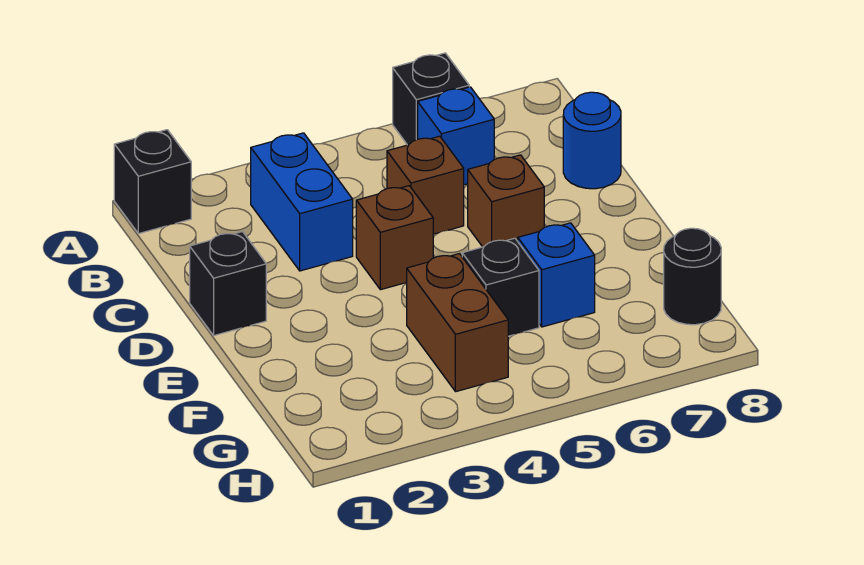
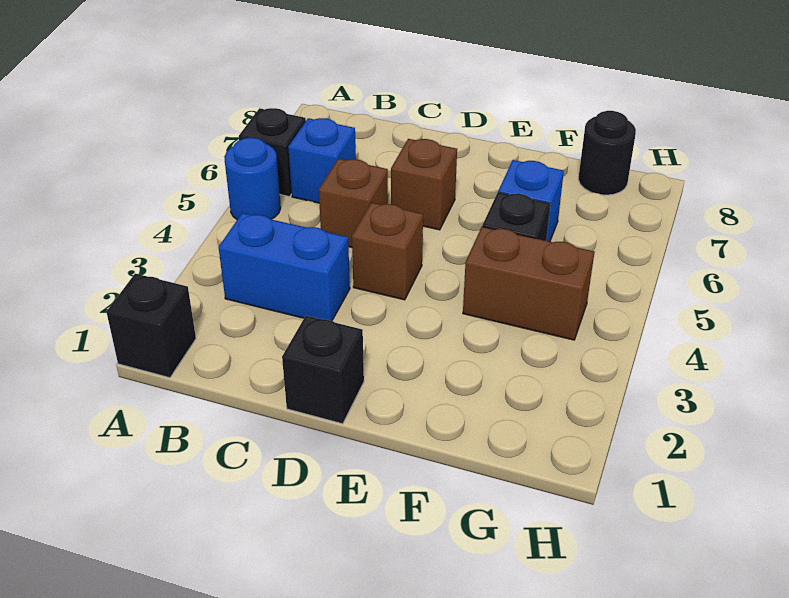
blue 1x1 round brick [563,92,621,189] -> blue 1x1 round brick moved to [224,138,281,220]

